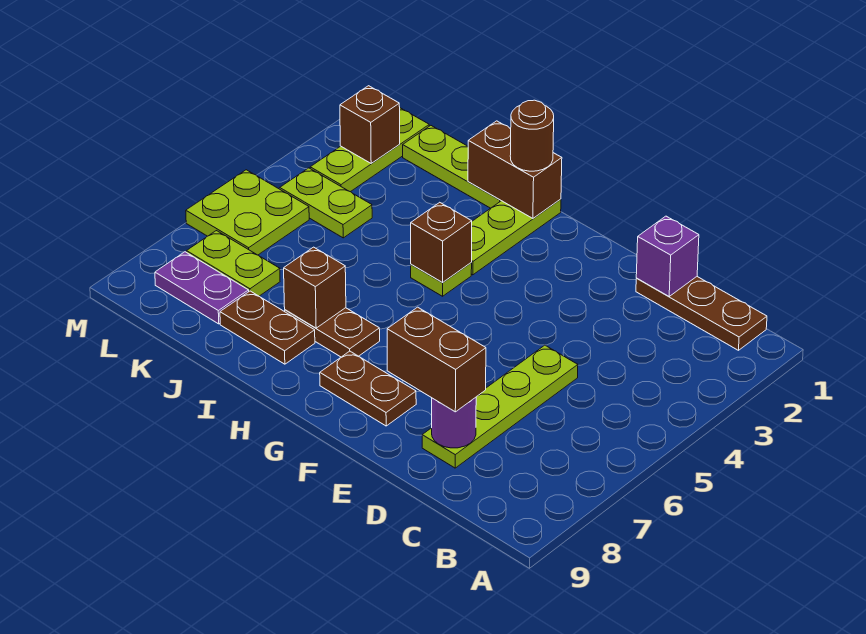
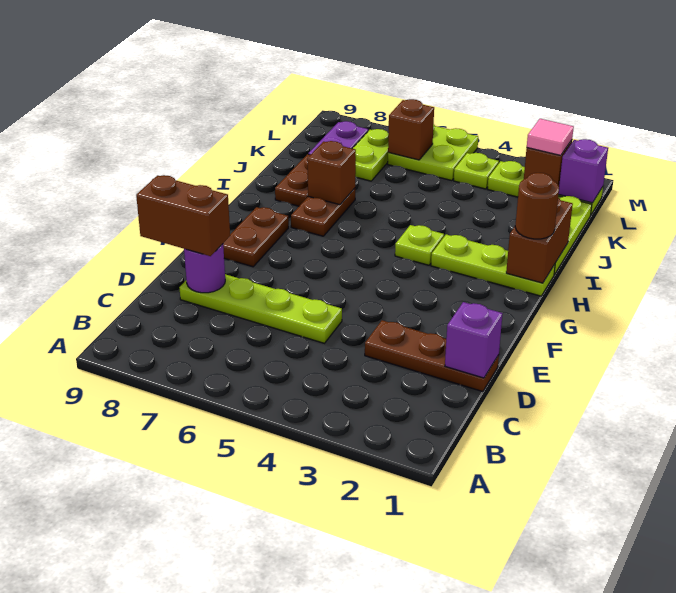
brown 1x3 plate [636,277,767,350] -> brown 1x3 plate turned to [365,320,499,392]
brown 1x2 brick [387,307,486,412] -> brown 1x2 brick turned to [136,175,230,256]
brown 1x1 brick [411,202,472,282] -> brown 1x1 brick moved to [388,99,434,160]
lime 1x2 plate [280,168,372,238] -> lime 1x1 plate [454,153,499,189]
none -> purple 1x1 brick [559,139,608,203]
none -> pink 1x1 tile [527,119,574,155]

